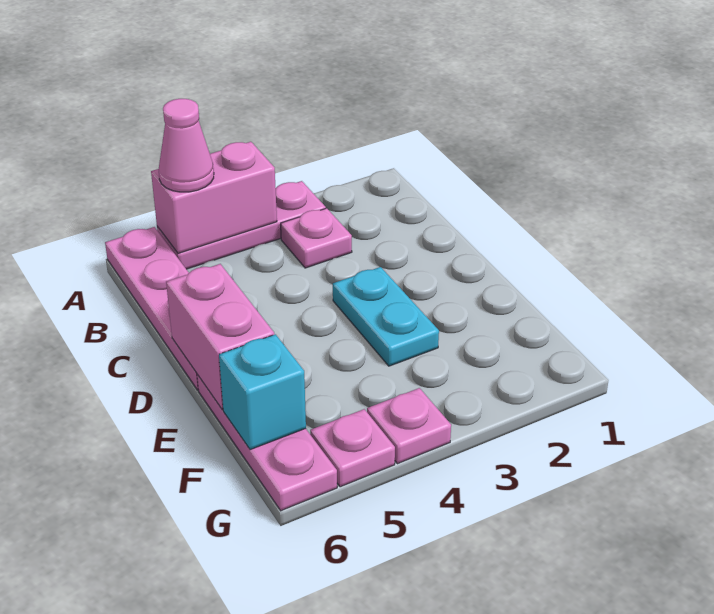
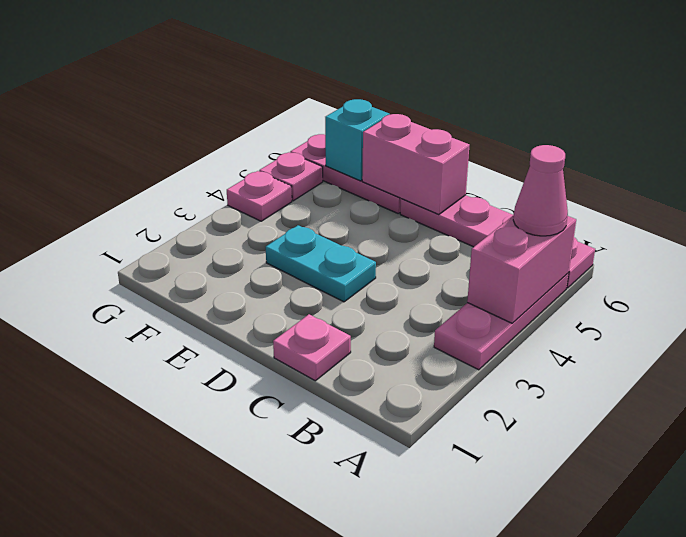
pink 1x1 plate [281,208,352,268] -> pink 1x1 plate moved to [273,314,351,381]

